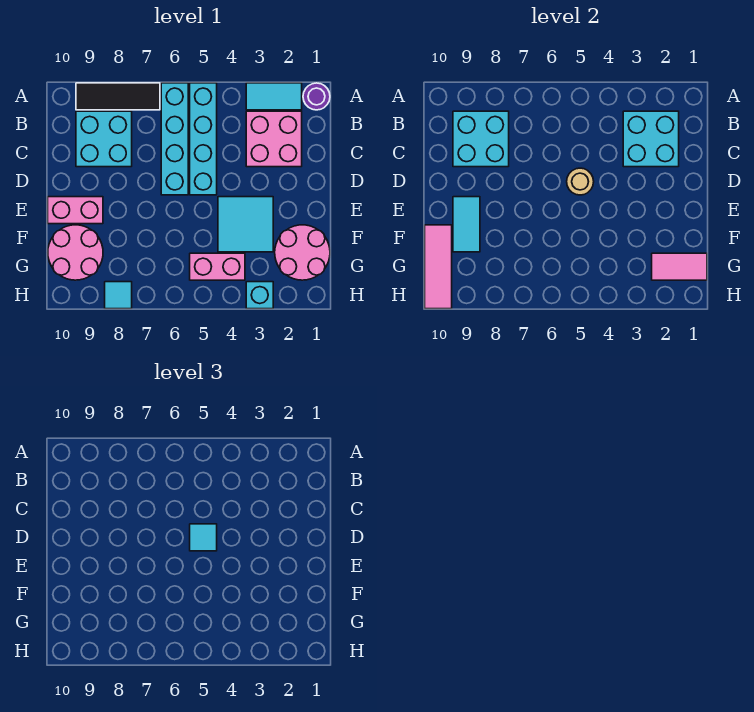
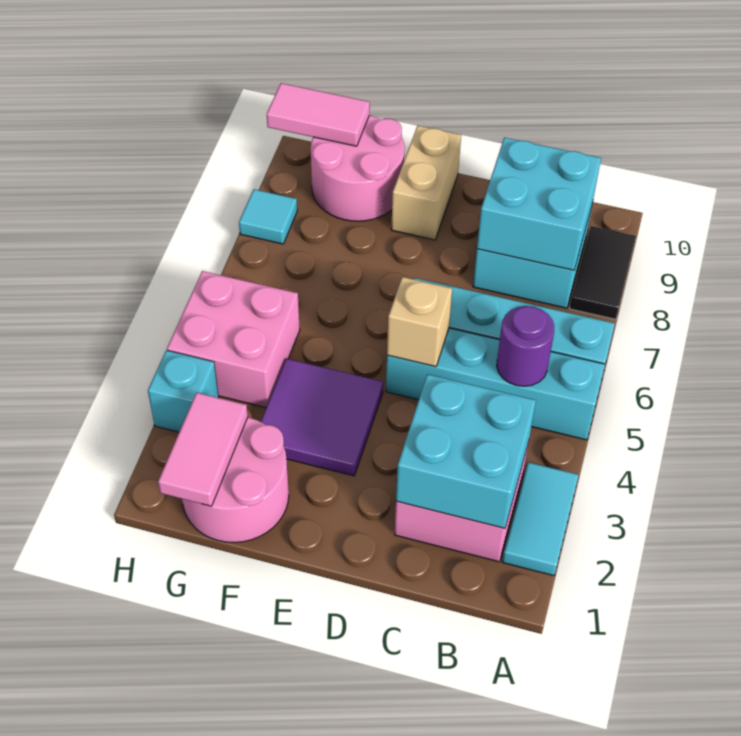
purple 1x1 round brick [303,83,330,110] -> purple 1x1 round brick moved to [497,306,555,386]
black 1x3 tile [76,83,160,110] -> black 1x2 tile [570,226,636,319]
tan 1x1 round brick [567,168,594,195] -> tan 1x1 brick [387,277,452,367]
cyan 1x1 tile [190,524,217,551] -> none
cyan 2x2 tile [218,197,273,252] -> purple 2x2 tile [261,359,383,476]
pink 1x2 brick [48,197,103,224] -> tan 1x2 brick [391,126,461,240]
cyan 1x2 tile [453,197,480,252] -> none
pink 1x3 tile [425,225,452,309] -> pink 1x2 tile [267,83,370,146]
pink 1x2 brick [190,253,245,280] -> pink 2x2 brick [167,271,300,407]

